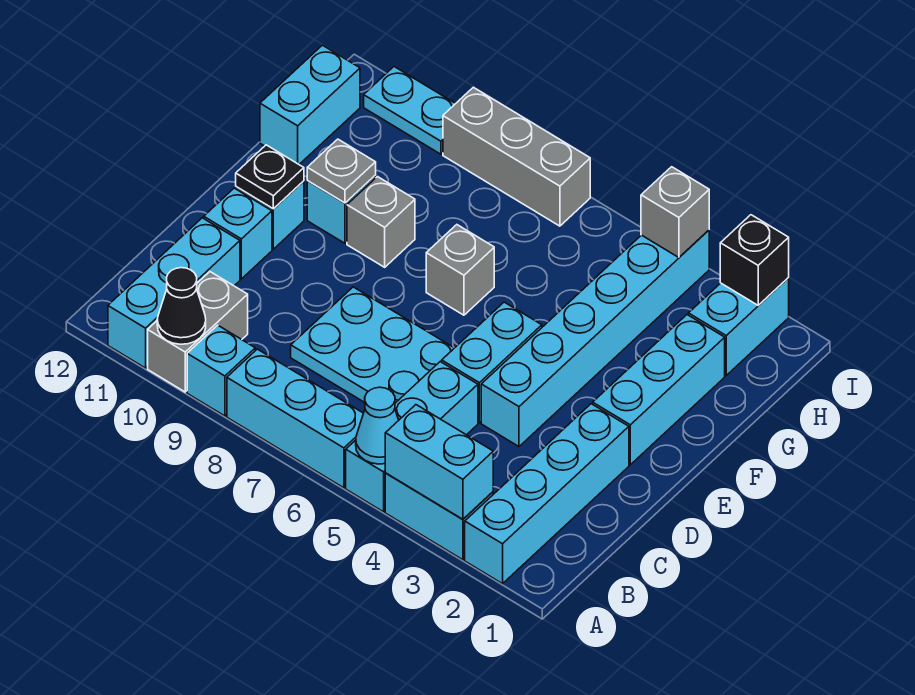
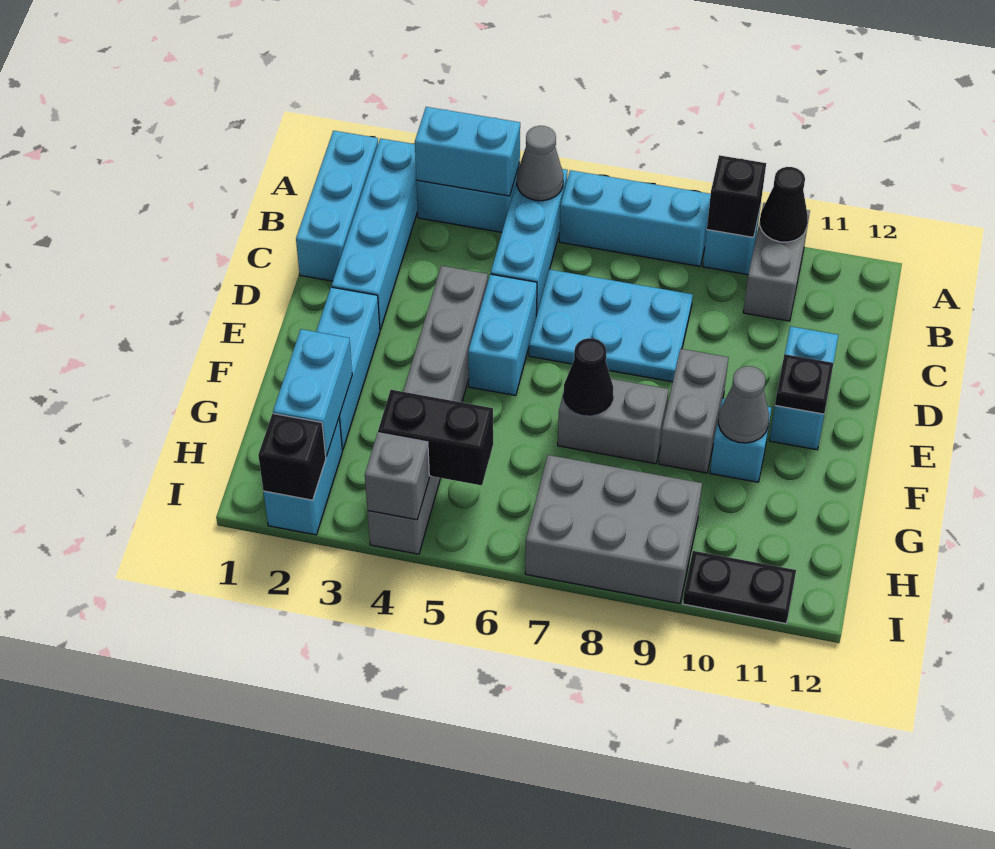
cyan 1x1 cone [356,387,399,464] -> grey 1x1 cone [517,126,563,201]
none -> black 1x1 brick [707,155,766,237]
cyan 1x3 brick [108,218,240,368] -> cyan 1x3 brick moved to [296,131,378,281]
cyan 1x6 brick [481,230,709,446] -> grey 1x6 brick [368,266,488,554]
grey 1x1 brick [426,225,494,315] -> grey 1x2 brick [558,372,669,464]
none -> black 1x1 cone [564,338,613,415]
grey 1x1 brick [347,177,415,267] -> grey 1x2 brick [659,349,729,473]
grey 1x1 plate [307,139,376,203] -> grey 1x1 cone [718,366,769,443]
cyan 1x2 brick [260,45,360,164] -> cyan 1x2 brick moved to [273,329,352,456]
none -> black 1x2 brick [378,390,493,485]
grey 1x3 brick [443,87,590,226] -> grey 2x3 brick [525,455,702,604]
cyan 1x2 plate [364,67,456,154] -> black 1x2 plate [683,551,796,624]

